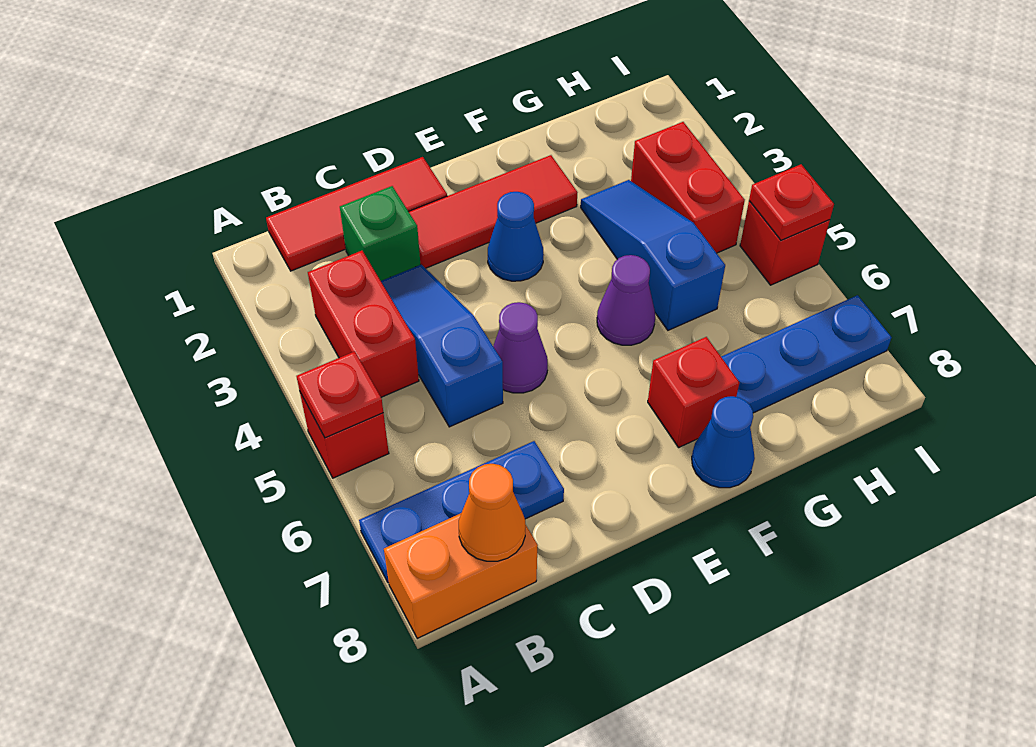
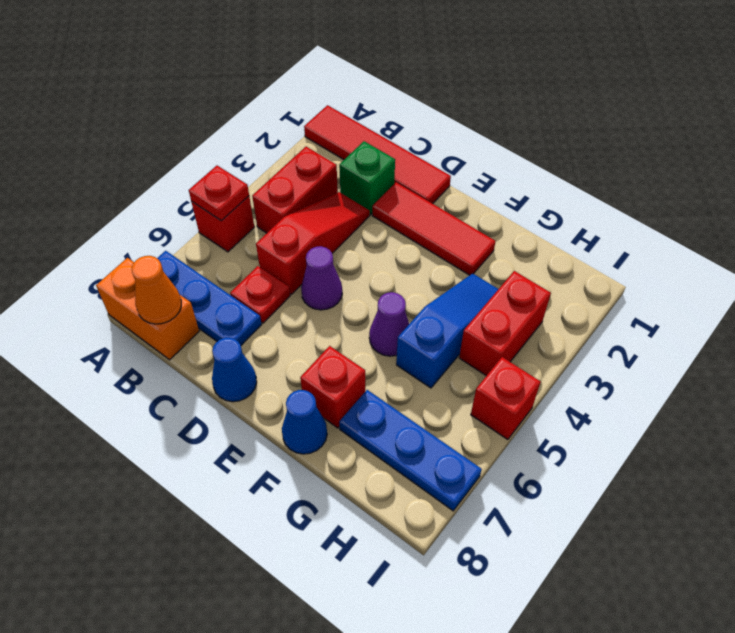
red 1x3 tile [266,157,447,271] -> red 1x4 tile [304,105,451,204]
blue 1x3 slope [381,265,503,427] -> red 1x3 slope [256,192,370,294]
blue 1x1 cone [488,192,544,281] -> blue 1x1 cone moved to [212,338,257,402]
red 1x1 plate [749,164,834,241] -> red 1x1 plate moved to [230,266,290,323]

